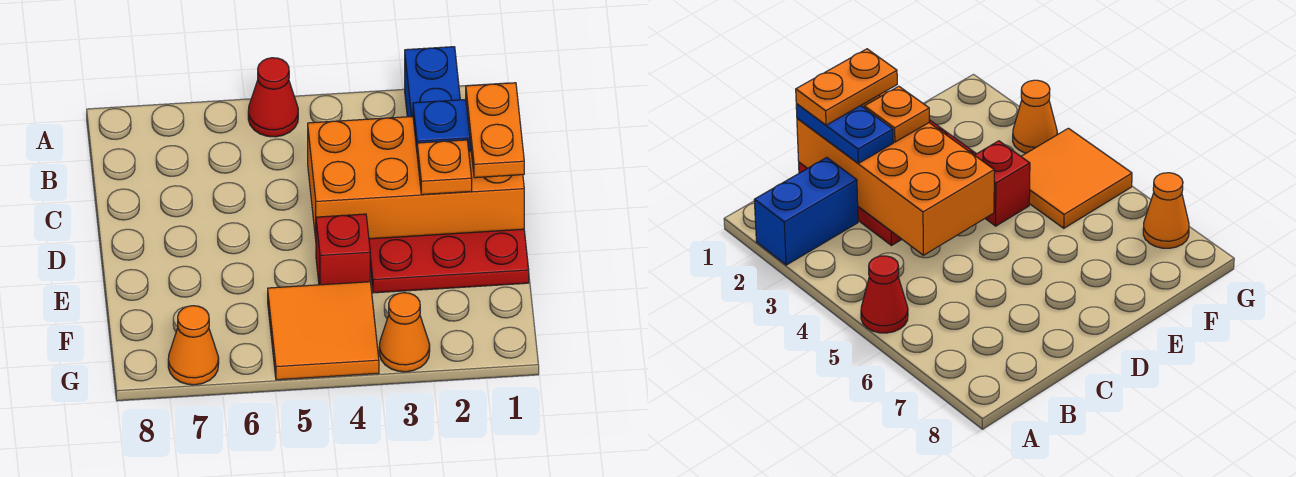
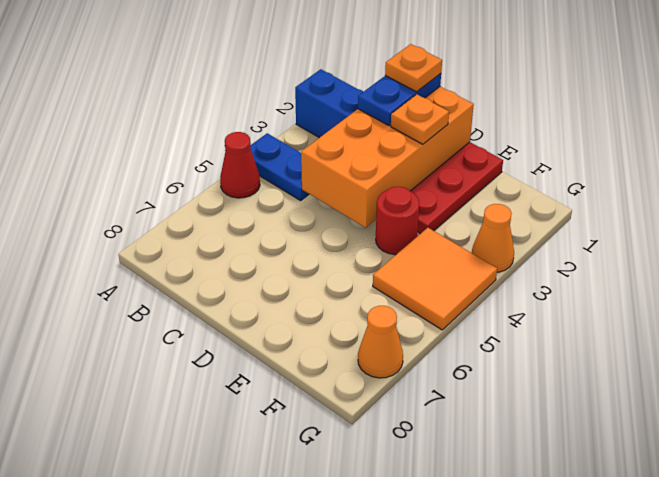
none -> blue 1x2 plate [250,133,309,201]
orange 1x2 plate [466,83,524,178] -> orange 1x1 plate [385,44,442,92]
red 1x1 brick [316,214,370,285] -> red 1x1 round brick [376,187,419,255]

